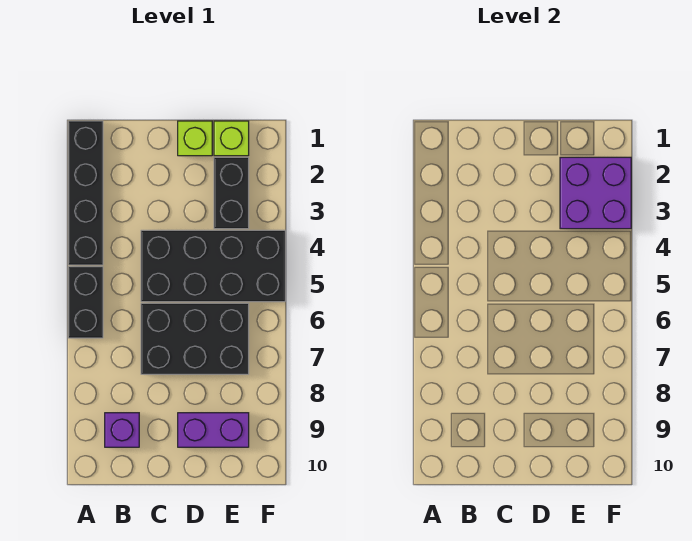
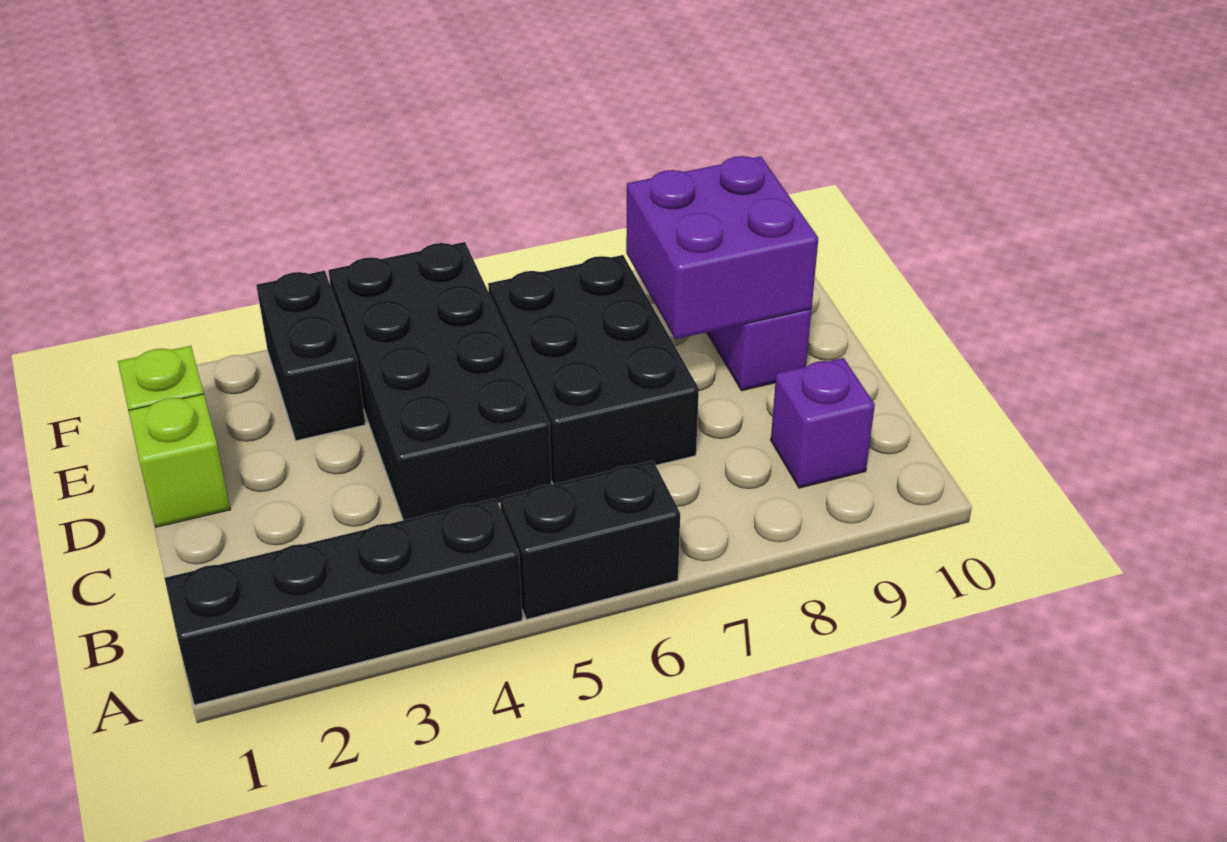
black 1x2 brick [214,157,249,229] -> black 1x2 brick turned to [256,271,365,441]
purple 2x2 brick [560,157,631,229] -> purple 2x2 brick moved to [626,156,818,339]

